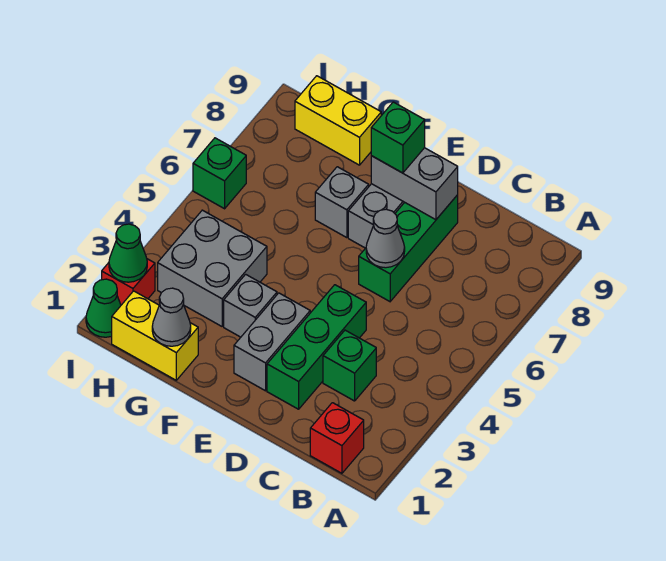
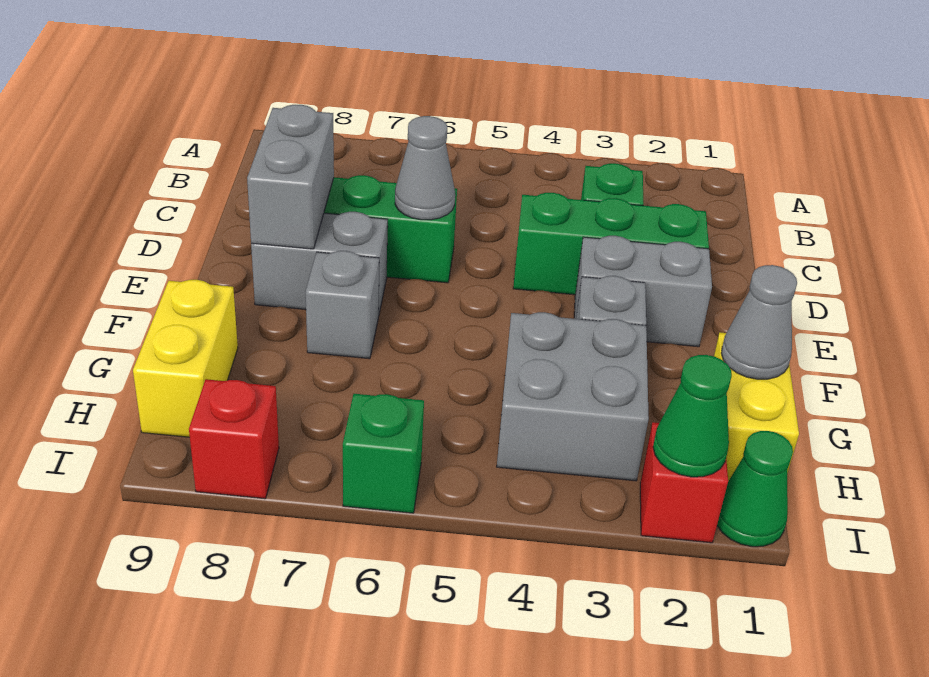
red 1x1 brick [310,403,364,473] -> red 1x1 brick moved to [189,379,279,499]
green 1x1 brick [371,102,425,173] -> none

